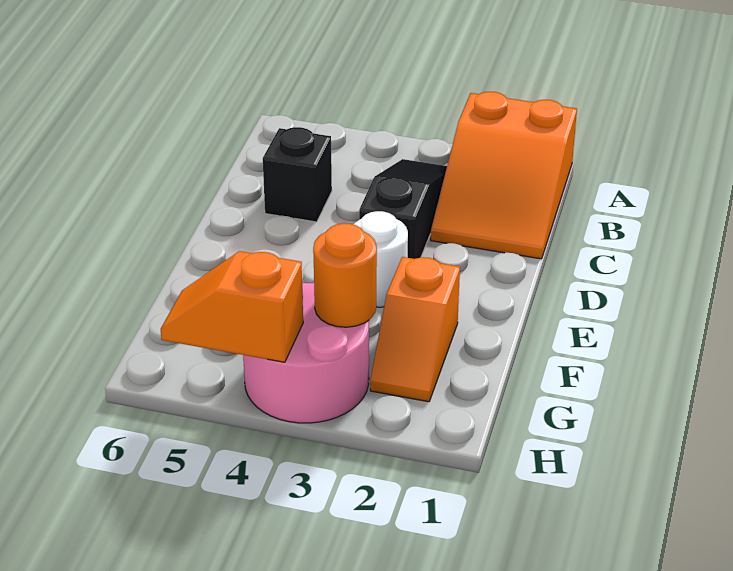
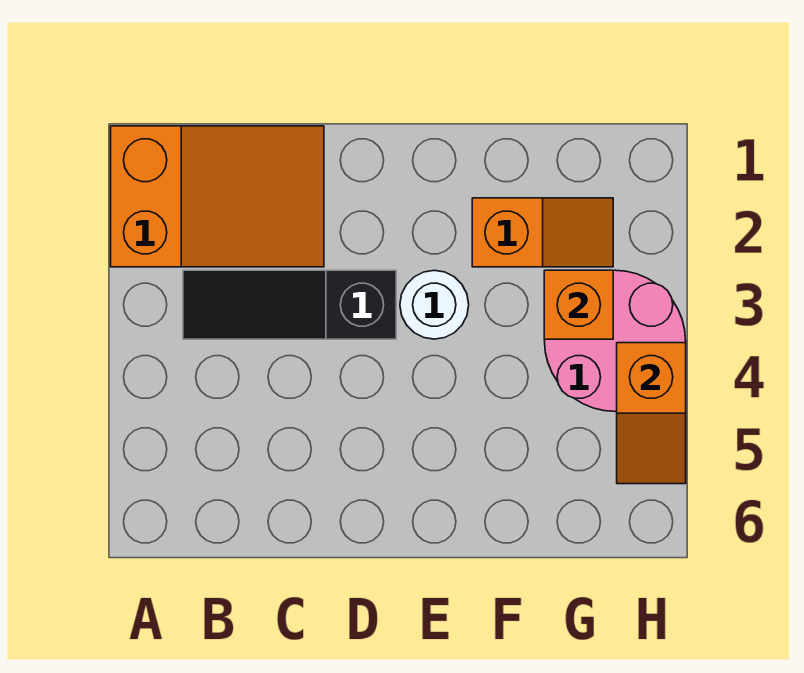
black 1x1 brick [263,127,332,222] -> none
orange 1x1 round brick [313,223,377,327] -> orange 1x1 brick [544,270,613,339]

